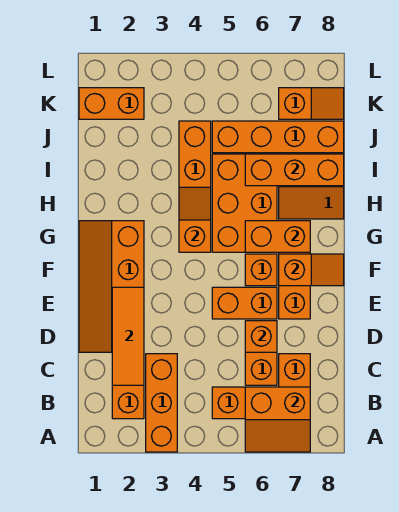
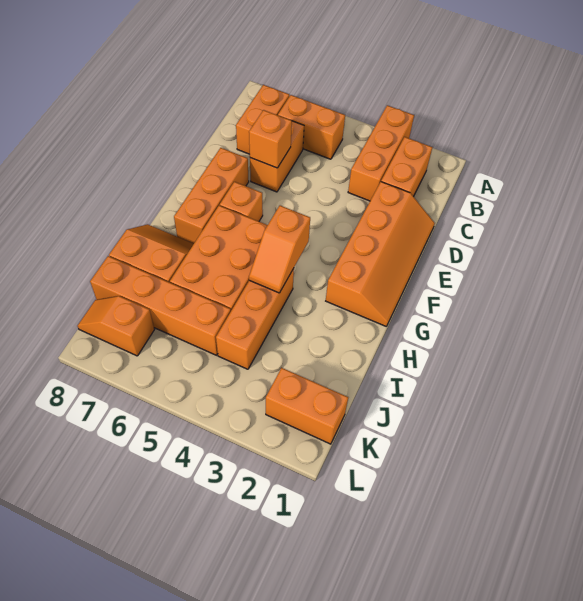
orange 2x2 slope [245,387,310,452] -> none
orange 1x3 tile [112,287,144,385] -> none
orange 1x2 brick [212,287,277,319] -> none
orange 1x2 slope [279,254,344,286] -> none
orange 1x2 brick [245,221,310,252] -> none
orange 1x3 brick [245,154,344,186] -> none

